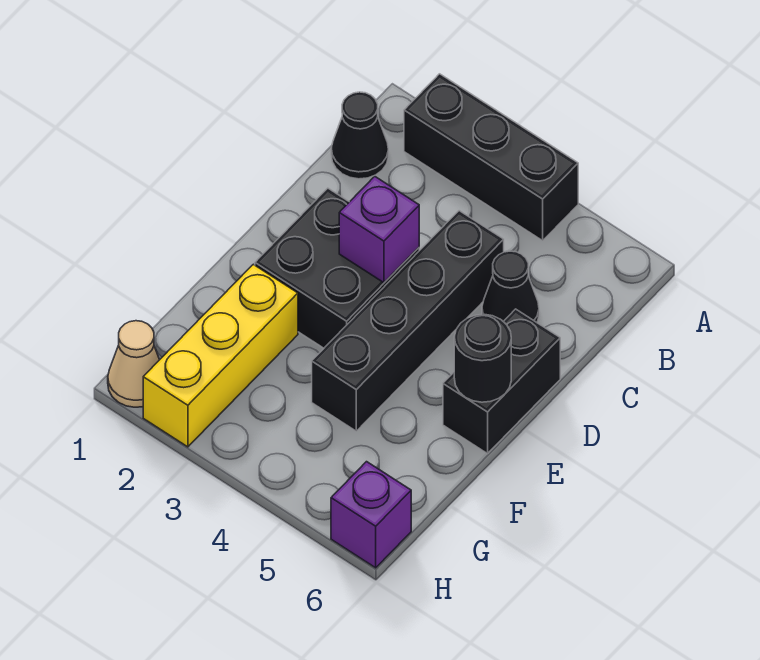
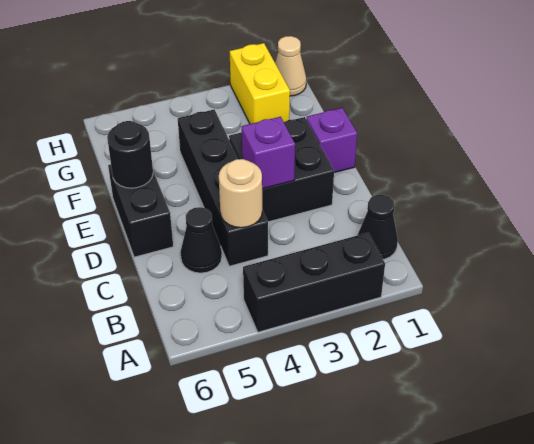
none -> tan 1x1 round brick [219,159,262,228]
yellow 1x3 brick [143,264,298,447] -> yellow 1x2 brick [230,43,290,124]
purple 1x1 brick [331,462,411,568] -> purple 1x1 brick moved to [306,108,357,173]

